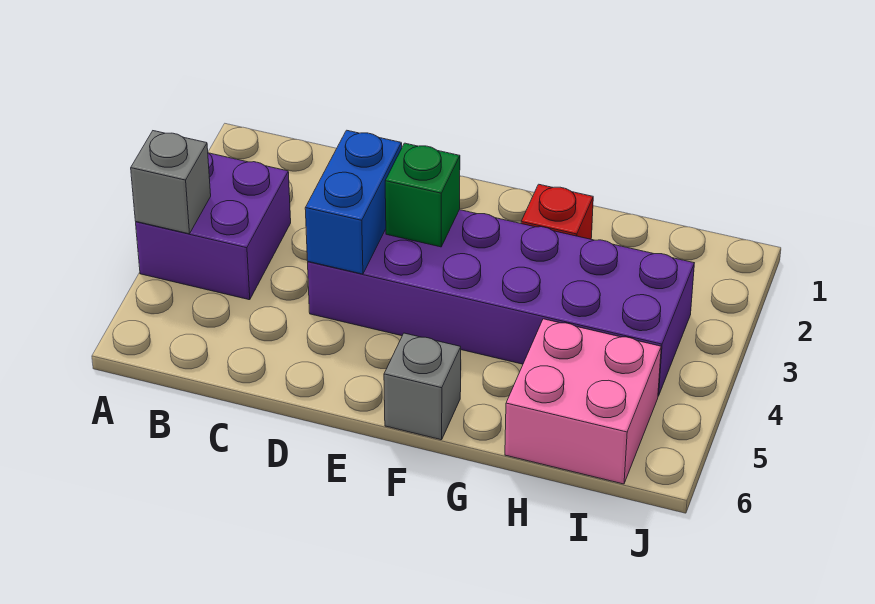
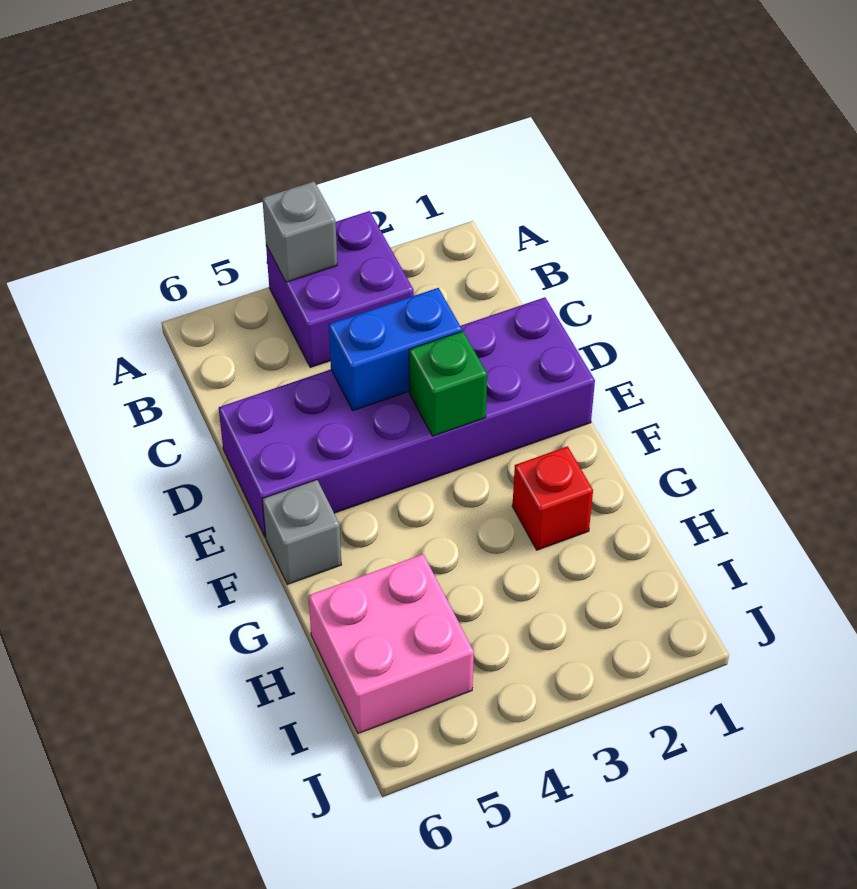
purple 2x6 brick [308,210,694,396] -> purple 2x6 brick turned to [219,297,595,537]

